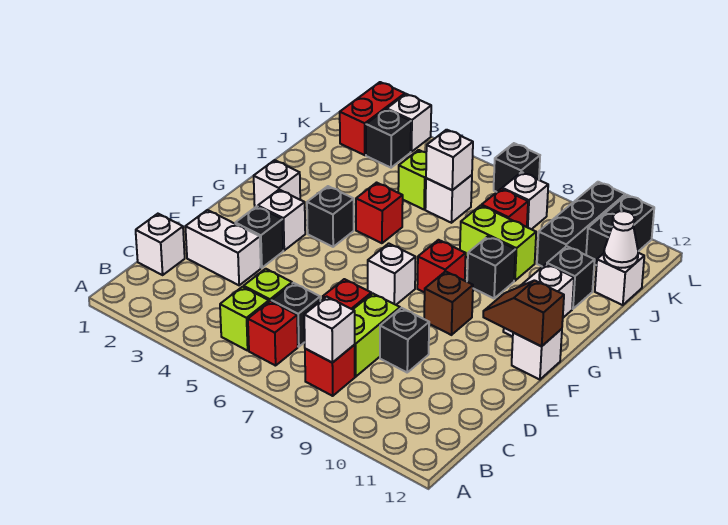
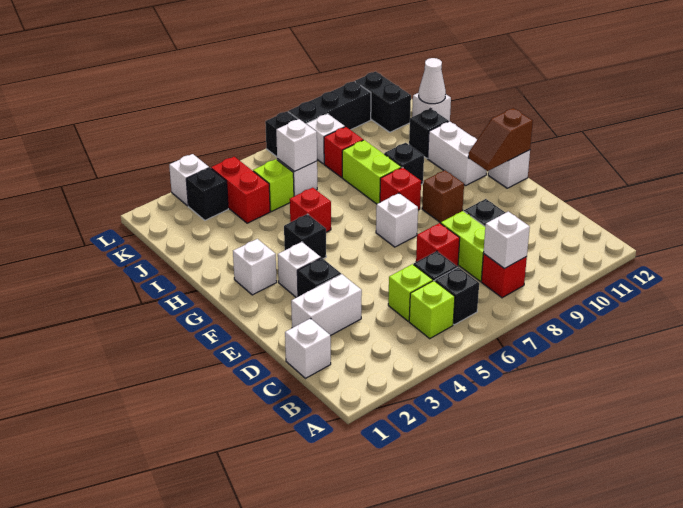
red 1x1 brick [248,301,298,366] -> black 1x1 brick [435,267,479,325]
lime 1x2 brick [460,205,536,281] -> lime 1x2 brick turned to [342,140,401,204]
black 1x3 brick [537,182,625,267] -> black 1x3 brick turned to [288,81,371,130]
red 1x2 brick [340,82,405,155] -> red 1x2 brick moved to [211,157,270,223]

